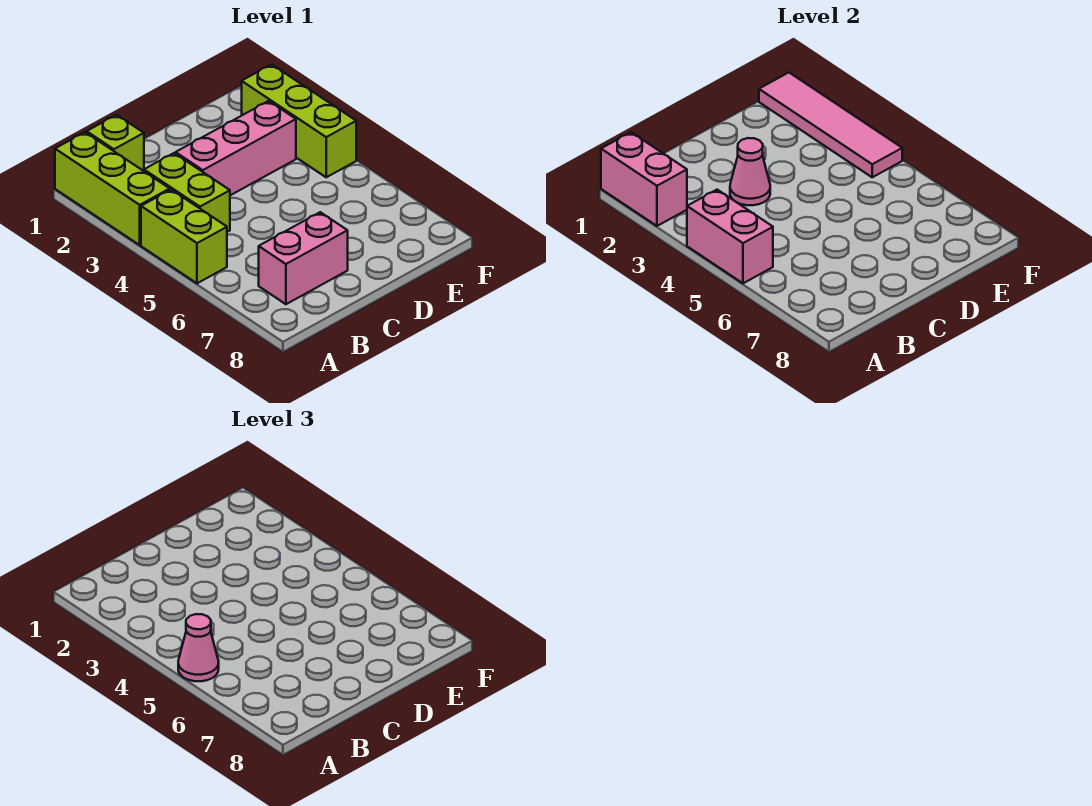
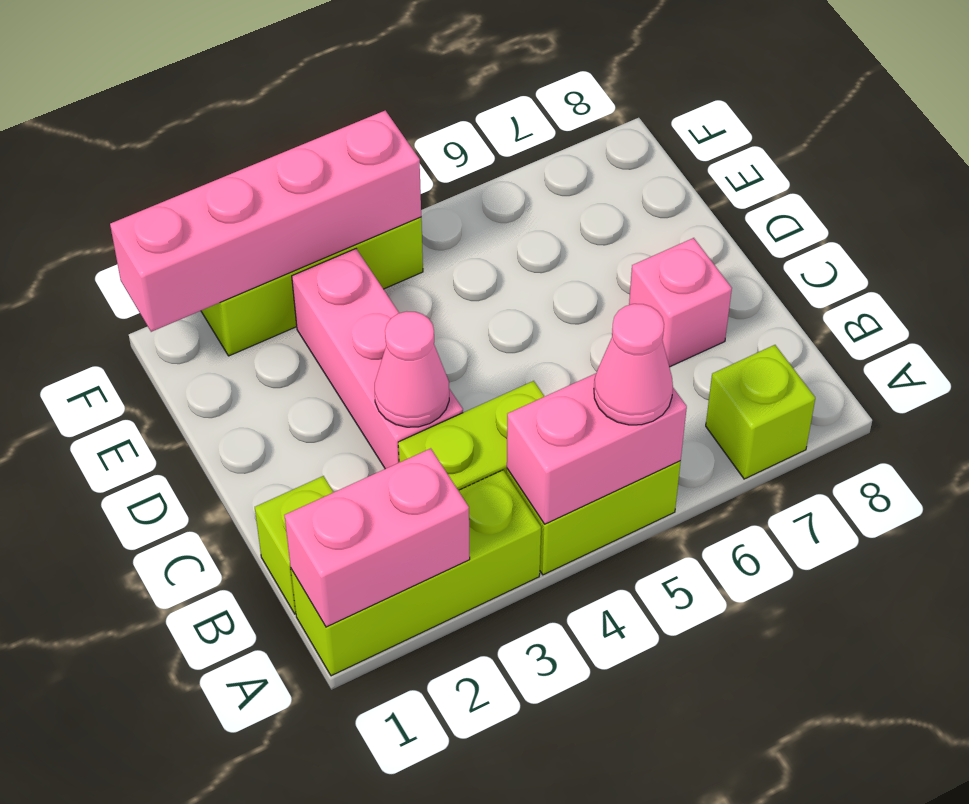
none -> lime 1x1 brick [706,345,815,479]
pink 1x2 brick [259,212,348,304] -> pink 1x1 brick [629,238,732,367]
pink 1x4 tile [759,73,902,177] -> pink 1x4 brick [110,110,421,332]

